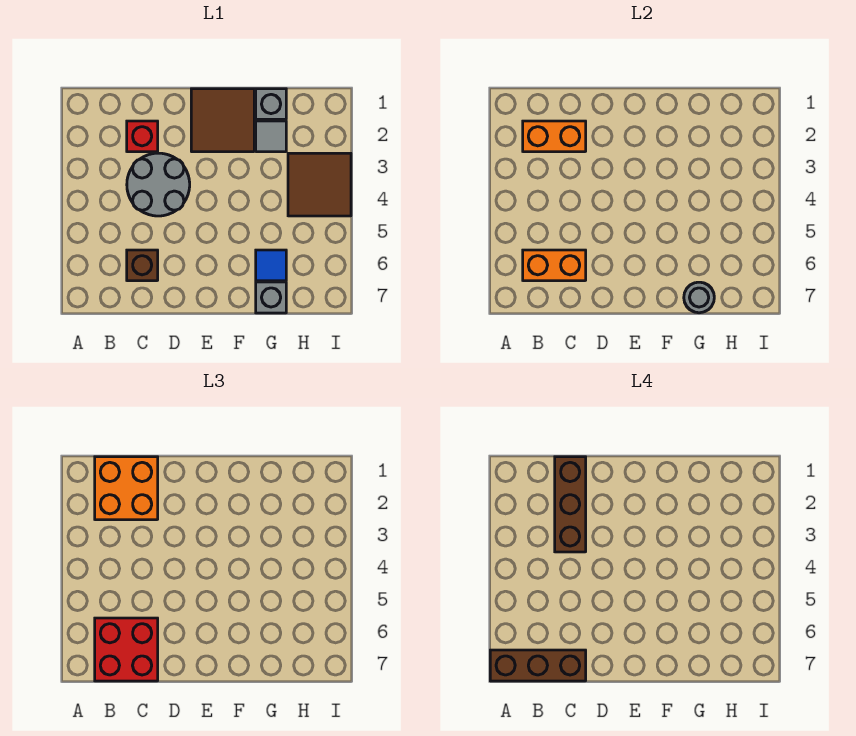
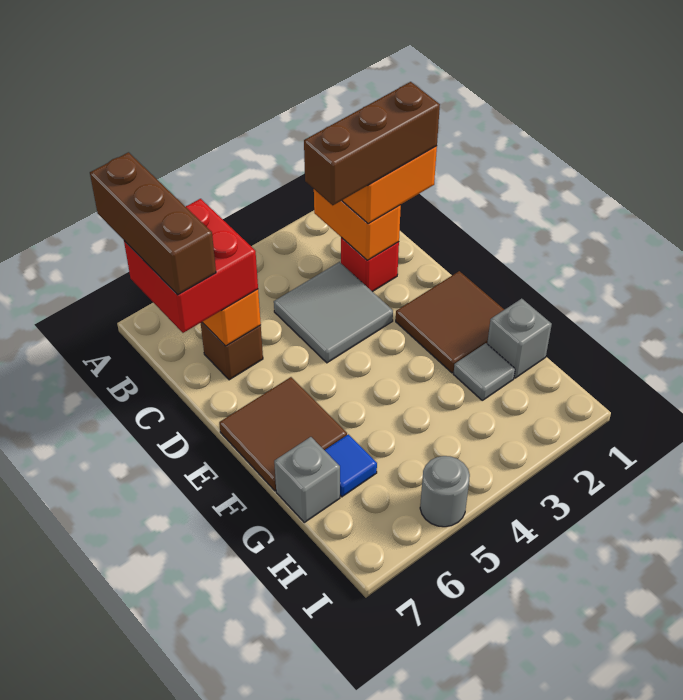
grey 2x2 round brick [127,153,190,216] -> grey 2x2 tile [274,262,393,363]
grey 1x1 round brick [684,282,714,313] -> grey 1x1 round brick moved to [420,456,470,527]
brown 2x2 tile [288,153,351,216] -> brown 2x2 tile moved to [219,377,347,491]

